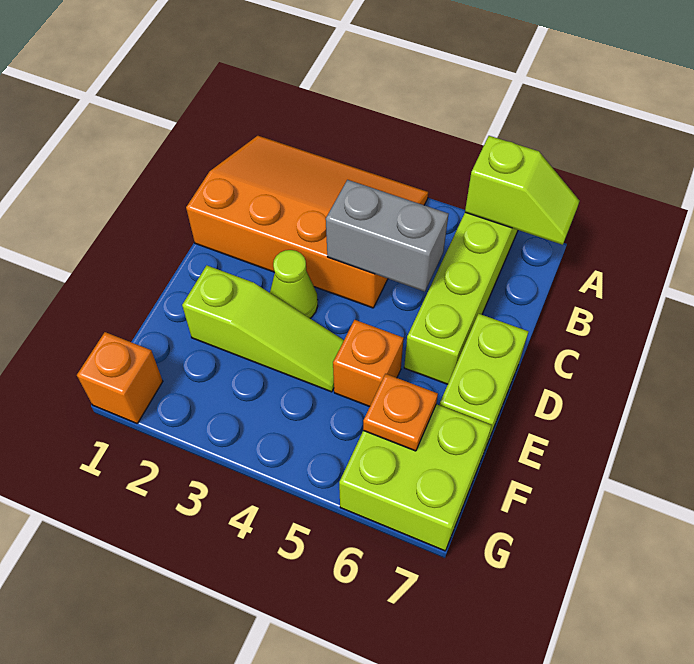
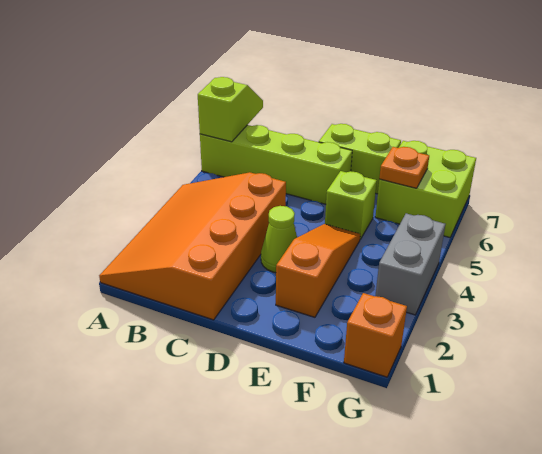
grey 1x2 brick [326,180,448,292] -> grey 1x2 brick moved to [375,213,445,315]
lime 1x3 slope [182,265,344,392] -> orange 1x3 slope [276,224,360,317]
orange 1x1 brick [333,320,404,407] -> lime 1x1 brick [325,171,377,239]

